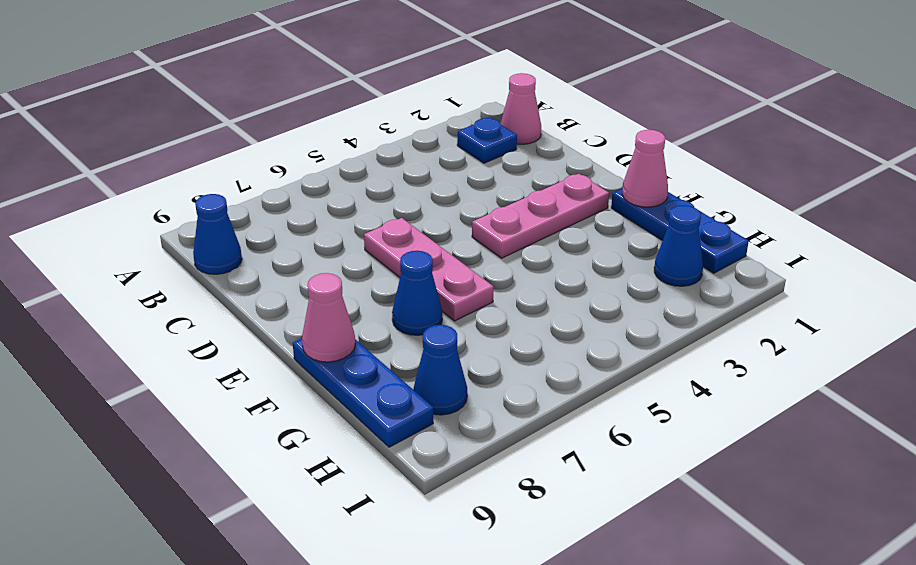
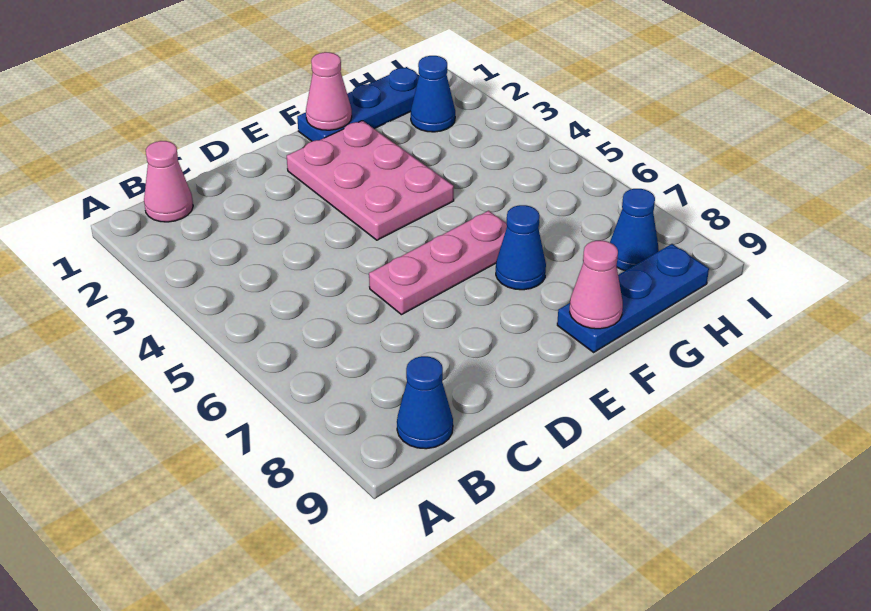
blue 1x1 plate [457,118,517,163] -> none
pink 1x3 plate [472,174,609,258] -> pink 2x3 plate [287,121,454,240]

